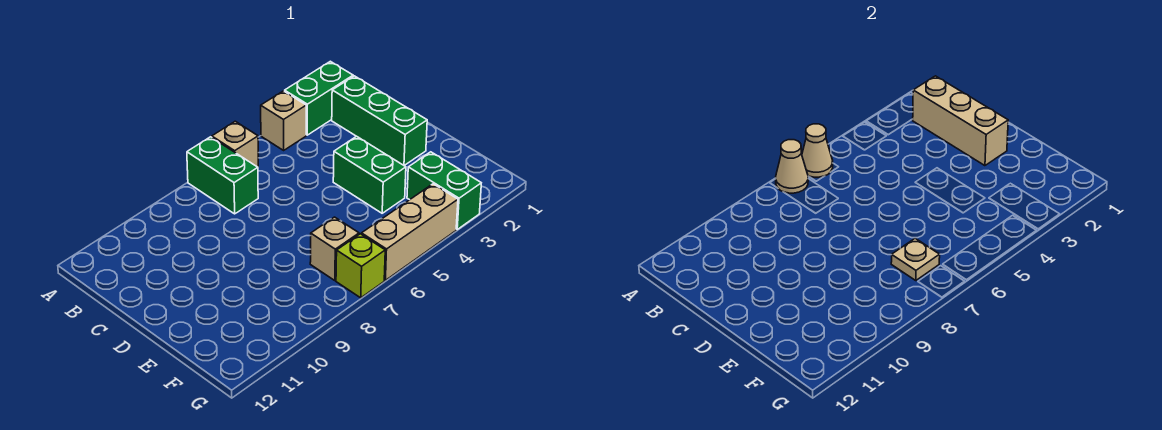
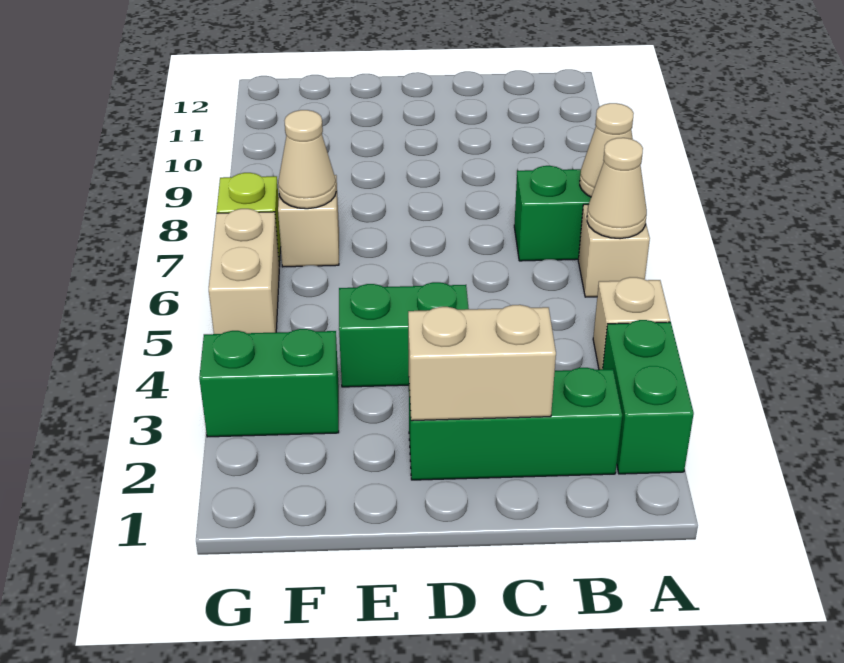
tan 1x3 brick [913,76,1008,166] -> tan 1x2 brick [408,305,556,421]
tan 1x1 plate [891,238,940,281] -> tan 1x1 cone [278,110,336,209]
tan 1x3 brick [362,184,458,280] -> tan 1x2 brick [209,209,279,334]

